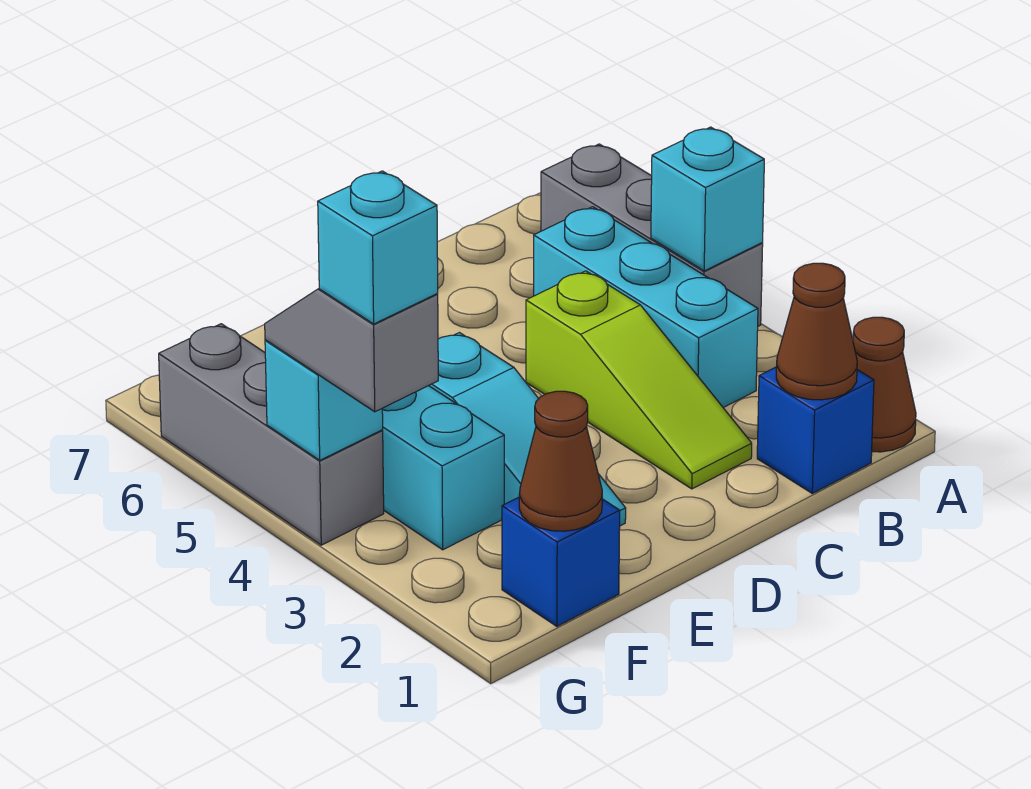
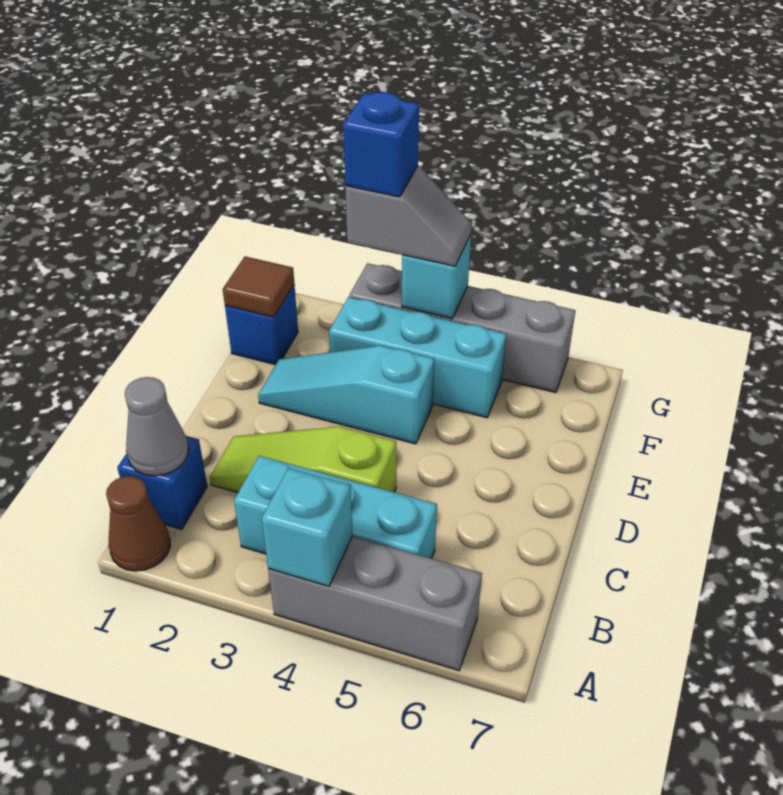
brown 1x1 cone [776,263,857,400] -> grey 1x1 cone [125,377,188,476]
brown 1x1 cone [519,391,602,531] -> brown 1x1 tile [223,257,294,317]
cyan 1x1 brick [318,171,438,324] -> blue 1x1 brick [343,92,419,197]
grey 1x3 brick [159,324,384,545] -> grey 1x4 brick [349,263,575,392]

